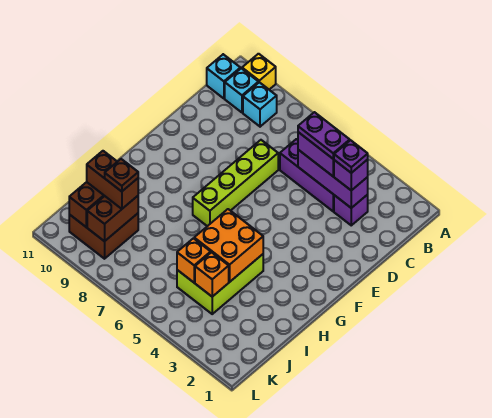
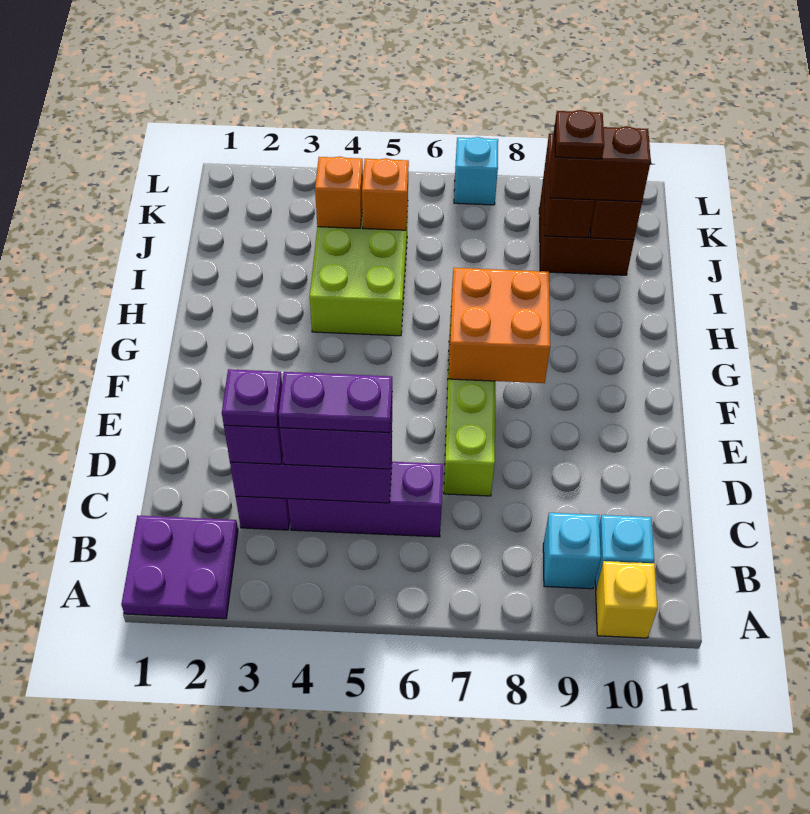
none -> purple 2x2 plate [121,516,238,619]
cyan 1x1 brick [207,54,240,98] -> cyan 1x1 brick moved to [454,137,498,205]
orange 2x2 brick [194,209,263,282] -> orange 2x2 brick moved to [449,268,550,383]

